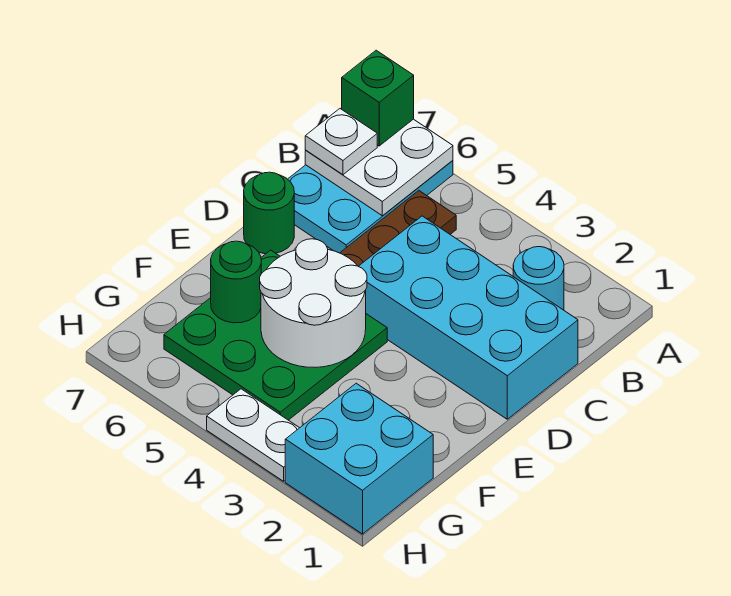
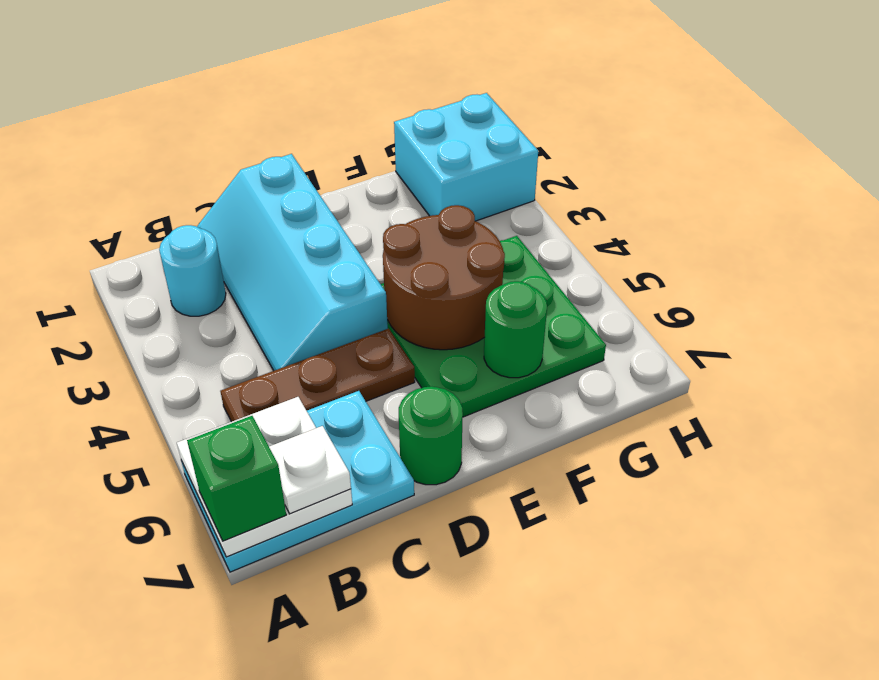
cyan 2x4 brick [359,216,578,419] -> cyan 2x4 slope [197,154,388,371]
white 2x2 round brick [260,239,367,368] -> brown 2x2 round brick [383,205,505,350]
white 1x2 plate [207,389,299,481] -> none

